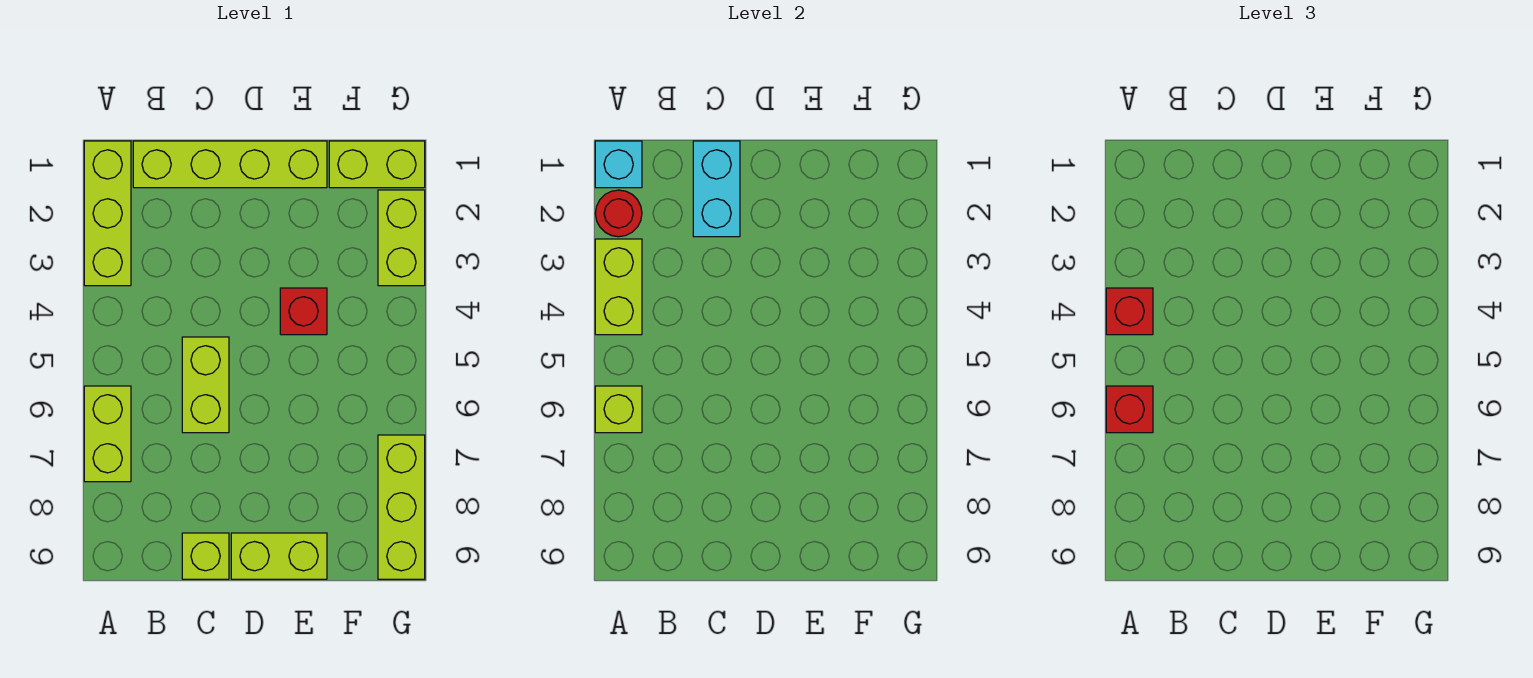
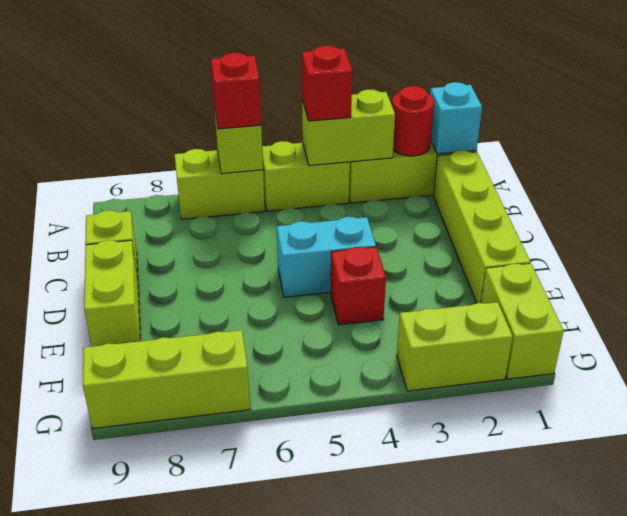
cyan 1x2 brick [693,141,740,237] -> cyan 1x2 brick moved to [277,217,376,297]
lime 1x2 brick [182,337,229,433] -> lime 1x2 brick moved to [262,141,350,211]

